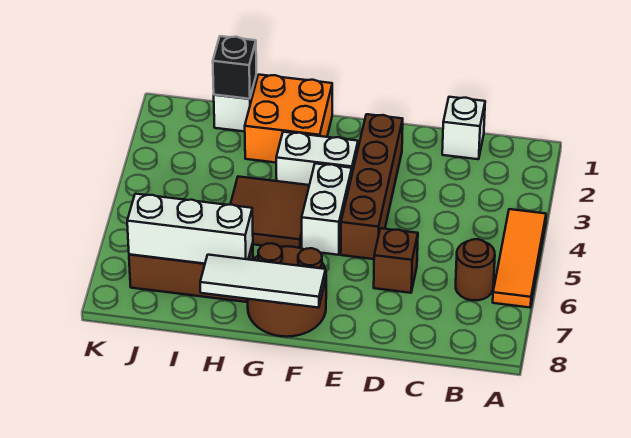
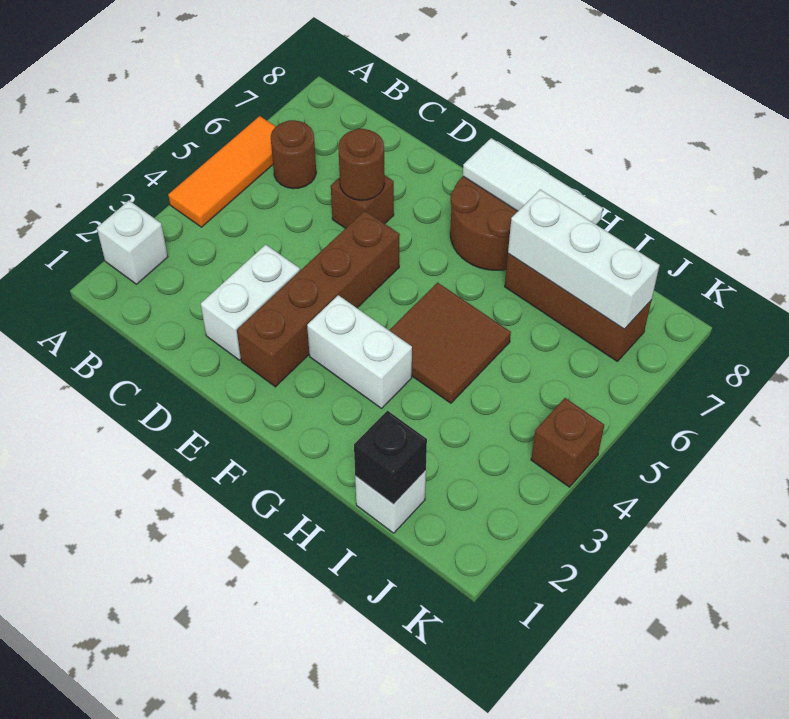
white 1x1 brick [442,97,485,159] -> white 1x1 brick moved to [97,201,168,284]
none -> brown 1x1 round brick [338,129,384,200]
white 1x2 brick [302,163,352,255] -> white 1x2 brick moved to [201,244,300,360]
orange 2x2 brick [245,75,332,163] -> none
none -> brown 1x1 brick [531,398,604,487]

